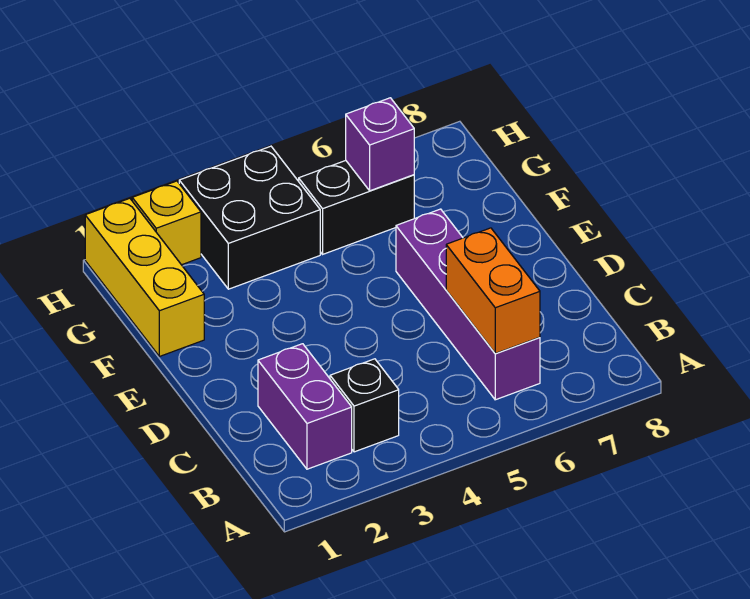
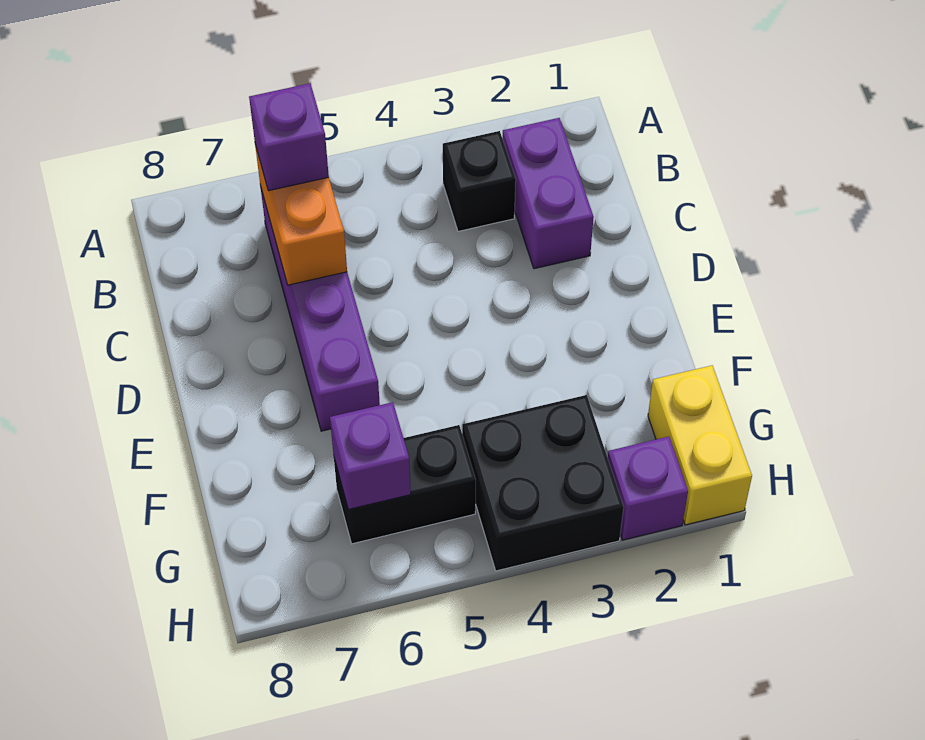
none -> purple 1x1 brick [249,83,329,191]
yellow 1x3 brick [85,198,204,356] -> yellow 1x2 brick [648,366,752,525]
yellow 1x1 brick [132,181,201,265] -> purple 1x1 brick [608,437,688,540]

